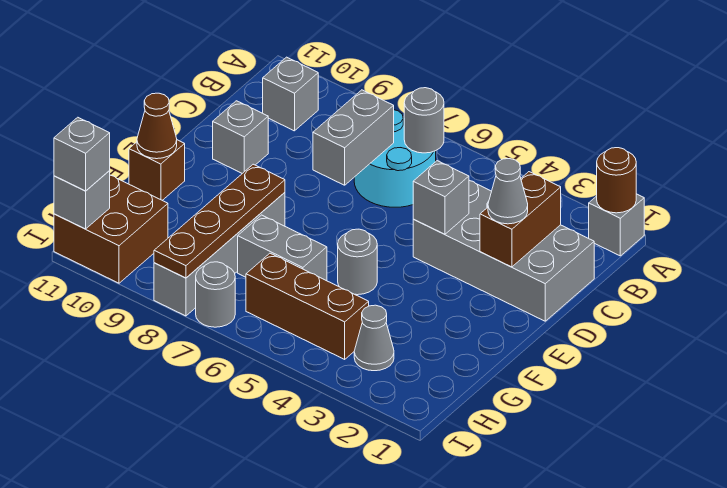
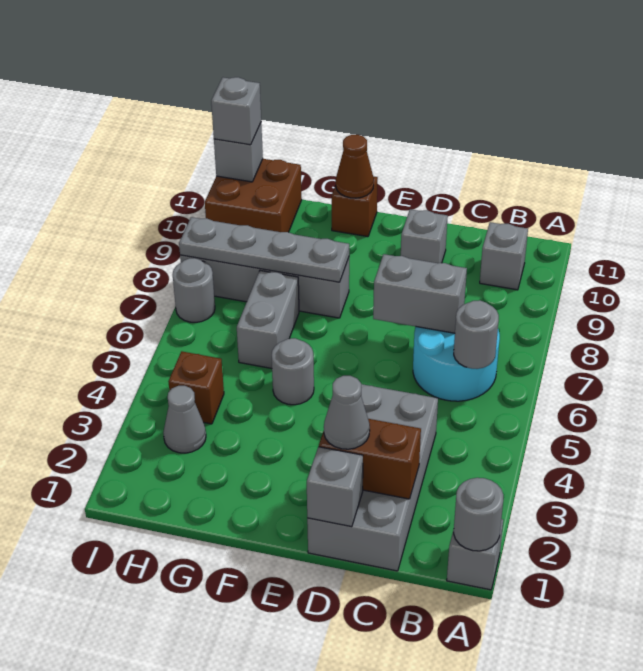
brown 1x1 round brick [597,148,636,213] -> grey 1x1 round brick [454,478,504,551]
grey 1x1 brick [413,161,469,234] -> grey 1x1 brick moved to [307,447,363,527]
brown 1x4 plate [154,164,285,278] -> grey 1x4 plate [179,217,349,282]
brown 1x3 brick [246,253,369,359] -> brown 1x1 brick [168,351,224,424]

